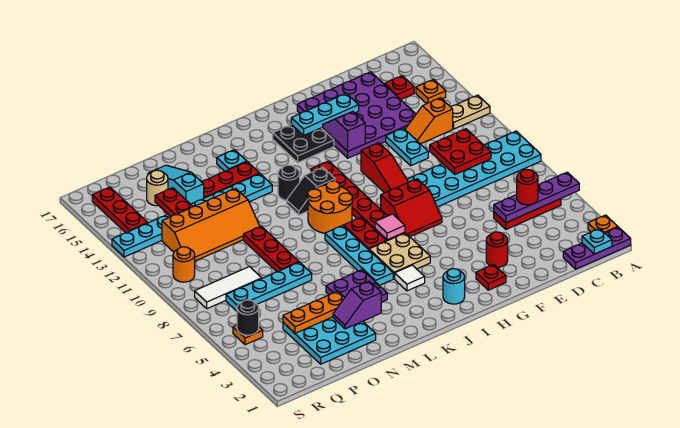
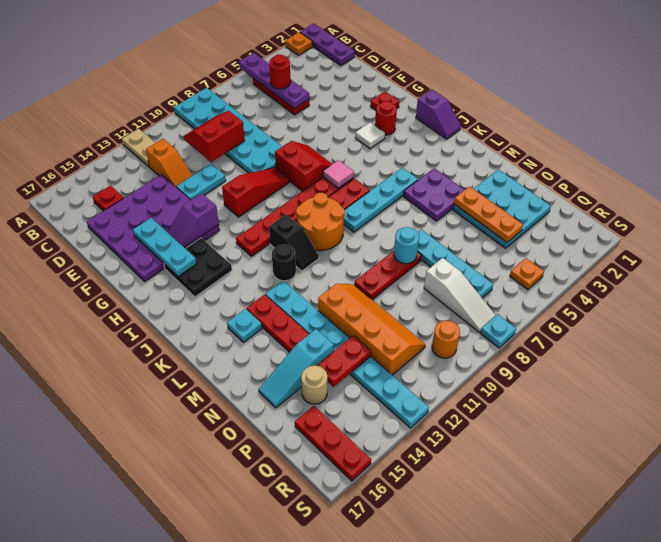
cyan 1x1 plate [582,228,612,254] -> cyan 1x1 plate moved to [480,314,516,348]
orange 1x1 plate [416,79,446,104] -> none
red 2x2 plate [430,129,491,174] -> red 2x2 slope [183,111,245,162]
red 1x1 round brick [486,232,508,267] -> red 1x1 round brick moved to [375,101,397,135]
cyan 1x1 round brick [443,269,465,304] -> cyan 1x1 round brick moved to [394,227,419,264]
tan 2x2 plate [369,233,430,279] -> none
white 1x1 tile [395,265,425,291] -> white 1x1 tile moved to [355,122,385,149]
purple 1x2 slope [333,281,381,329] -> purple 1x2 slope moved to [416,89,461,139]
white 1x3 tile [195,266,262,309] -> white 1x3 slope [424,258,496,332]
black 1x1 round brick [237,300,259,335] -> none
red 1x3 plate [92,187,148,233] -> red 1x3 plate turned to [295,406,371,481]

